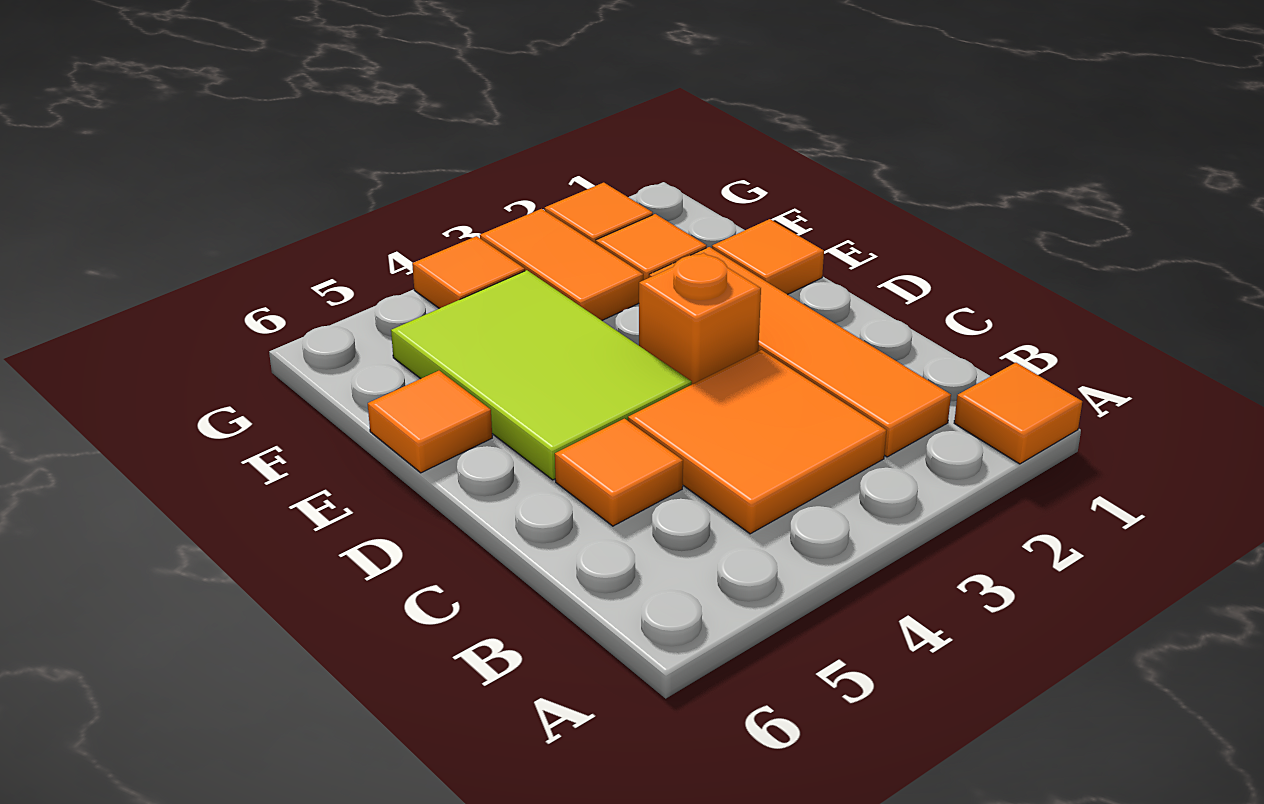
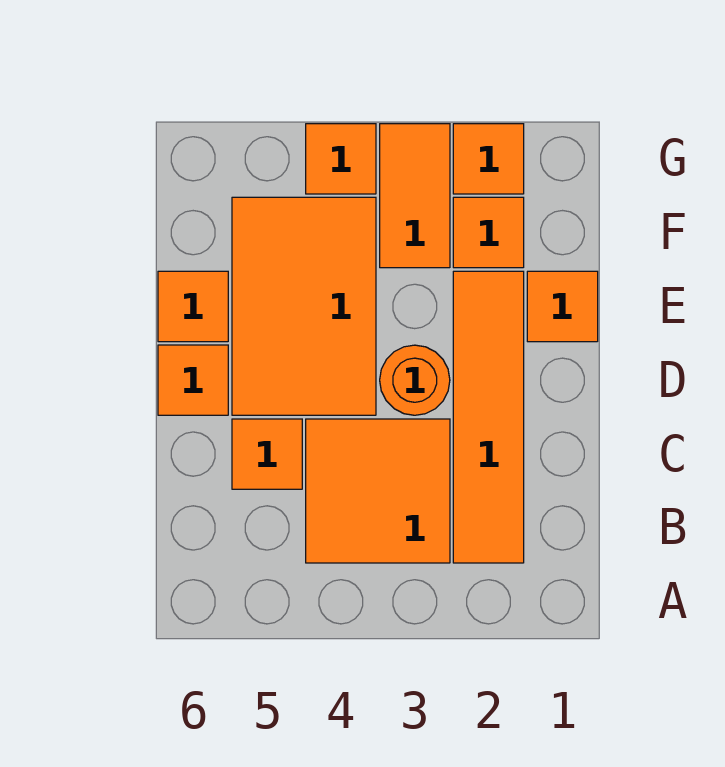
orange 1x1 tile [954,363,1082,464] -> orange 1x1 tile moved to [158,345,228,415]
orange 1x1 brick [639,253,761,384] -> orange 1x1 round brick [380,345,450,415]
lime 2x3 tile [391,270,692,480] -> orange 2x3 tile [232,197,376,415]

